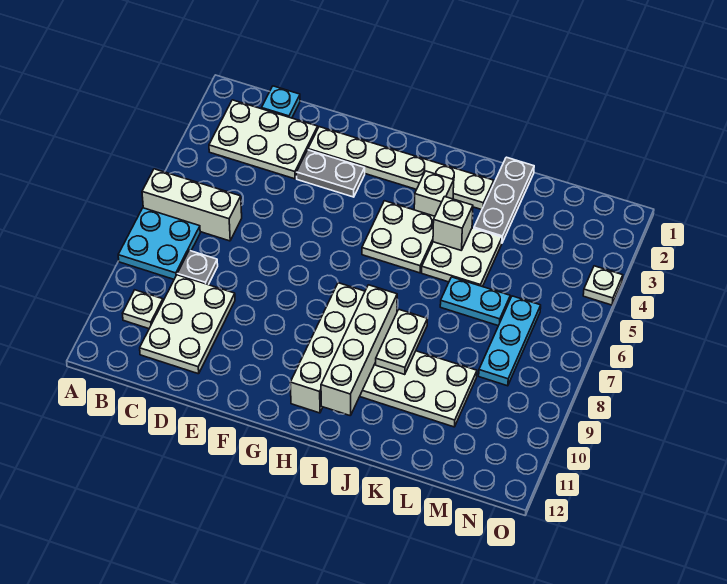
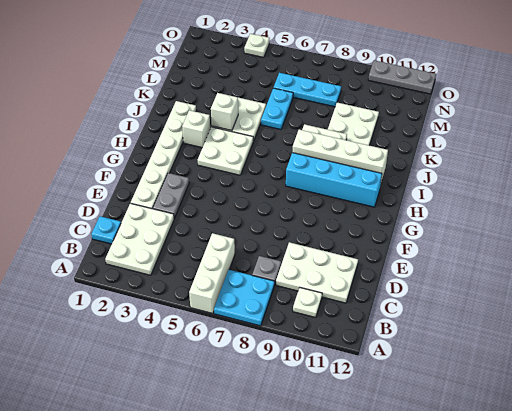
white 1x4 brick [290,283,365,413] -> cyan 1x4 brick [286,153,382,207]
grey 1x3 plate [474,157,534,242] -> grey 1x3 plate moved to [368,60,436,94]

